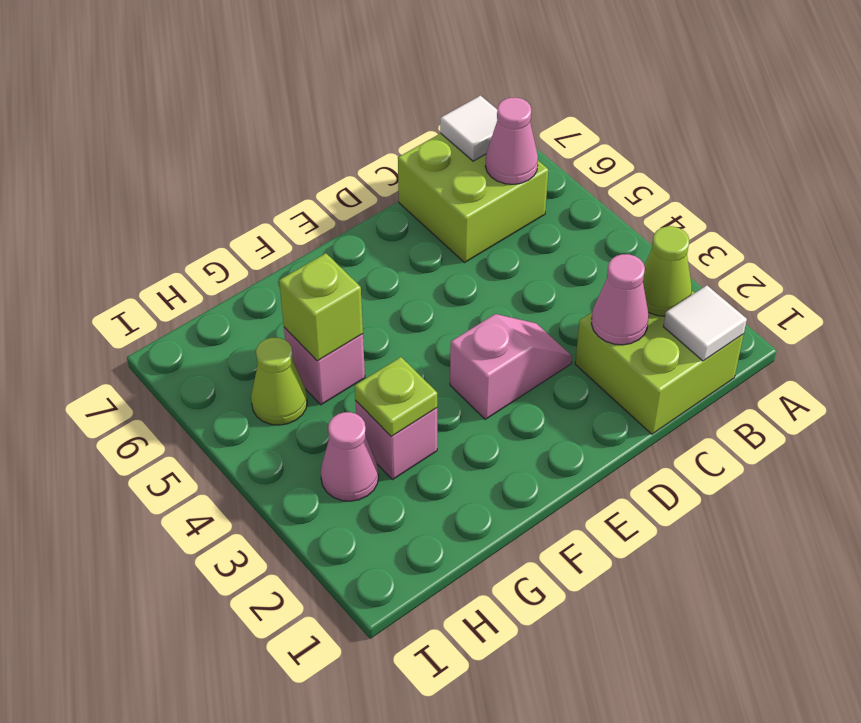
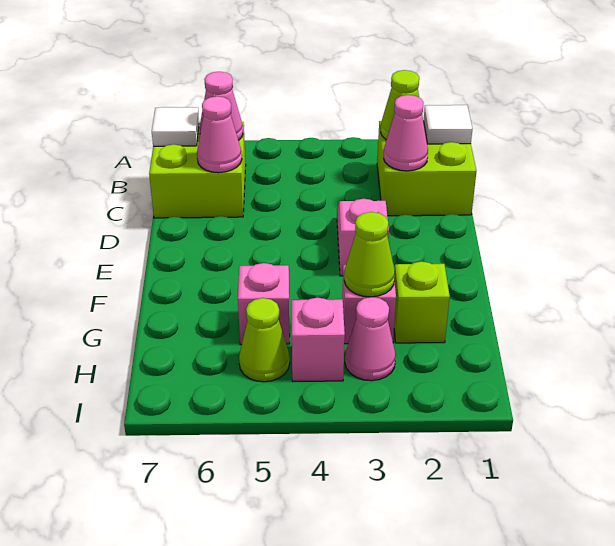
none -> pink 1x1 cone [197,96,242,173]
lime 1x1 plate [355,357,437,437] -> lime 1x1 cone [344,212,395,297]
lime 1x1 brick [279,253,363,361] -> lime 1x1 brick moved to [394,261,450,343]
none -> pink 1x1 brick [292,298,345,381]

